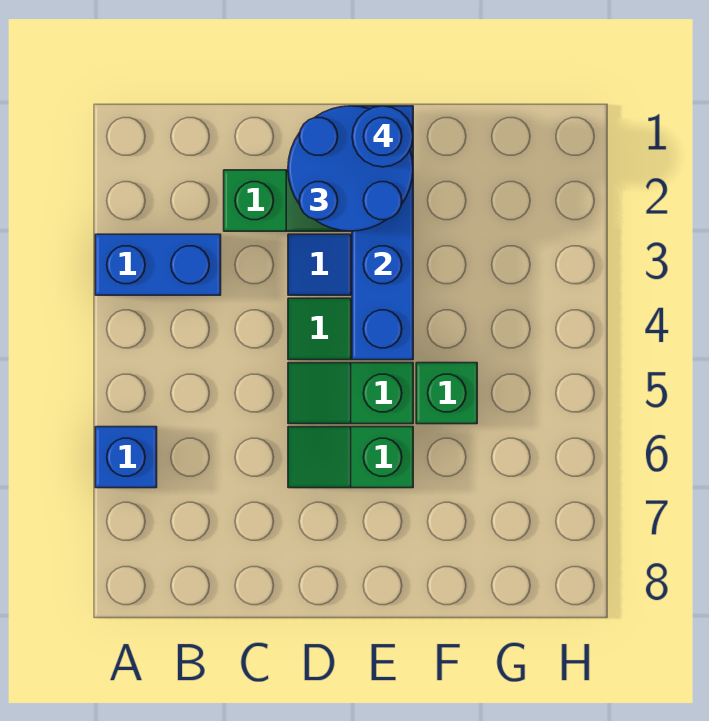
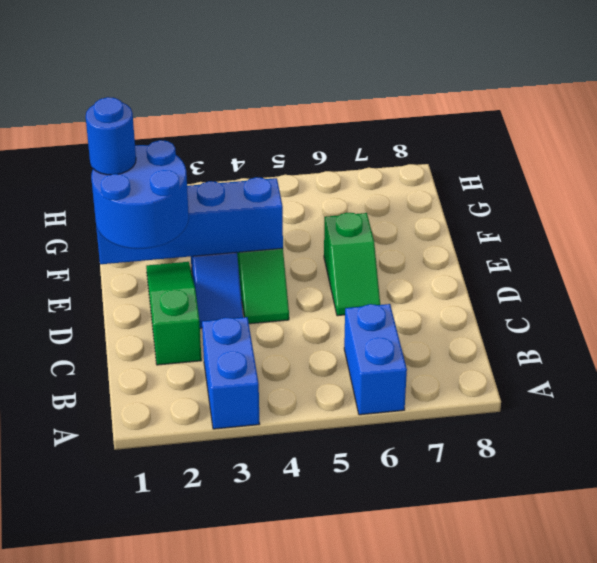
blue 1x1 brick [95,427,157,488] -> blue 1x2 brick [344,304,407,415]
green 1x2 slope [288,363,413,424] -> none
green 1x1 brick [416,363,477,424] -> none

